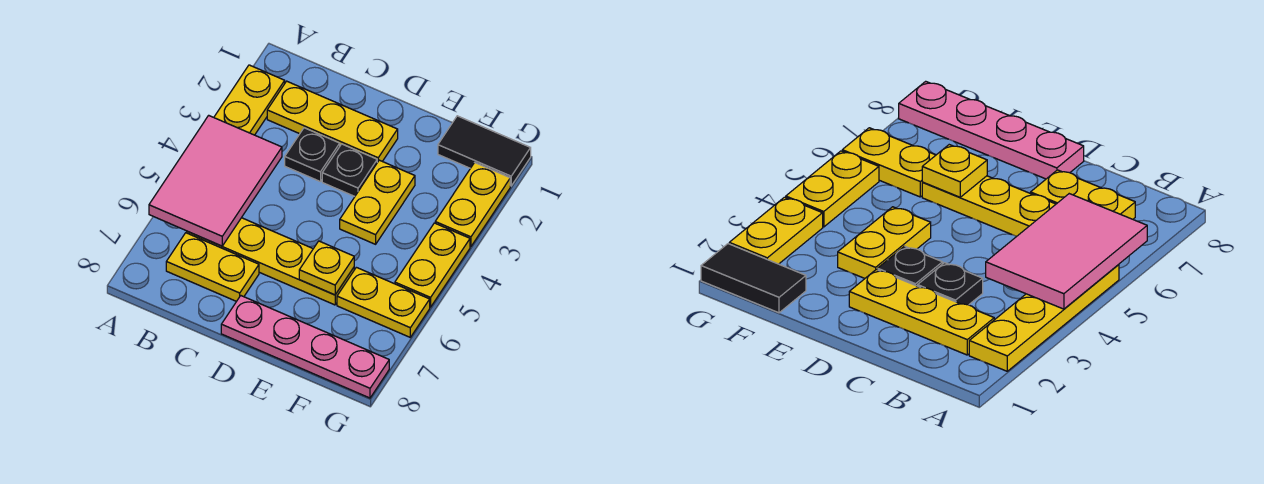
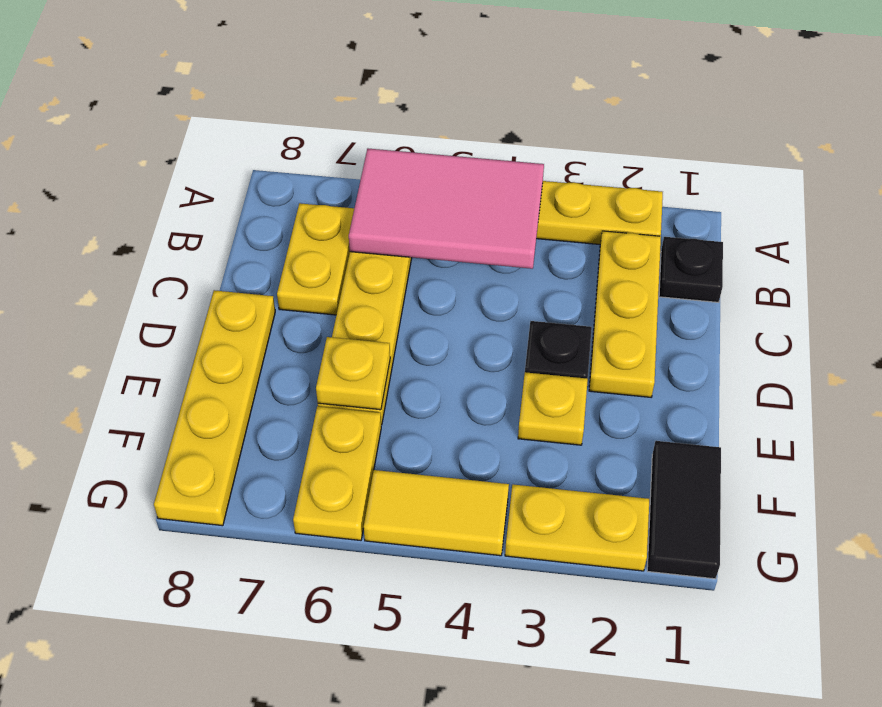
black 1x1 plate [285,128,340,182] -> black 1x1 plate moved to [659,237,723,302]
pink 1x4 plate [221,296,389,398] -> yellow 1x4 plate [154,290,275,526]
yellow 1x2 plate [340,160,415,244] -> yellow 1x1 plate [518,372,588,445]
yellow 1x2 plate [395,223,470,307] -> yellow 1x2 tile [364,470,509,556]

